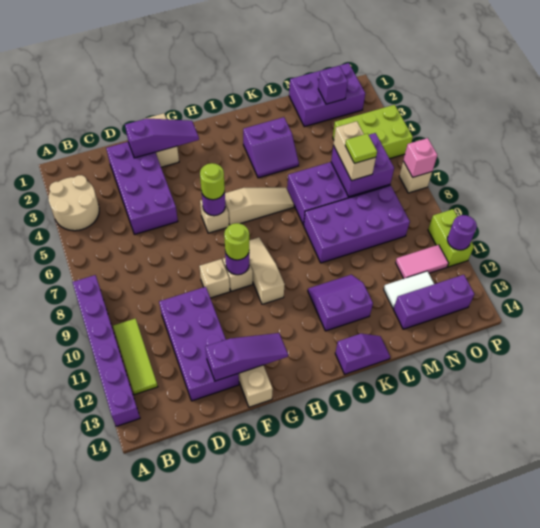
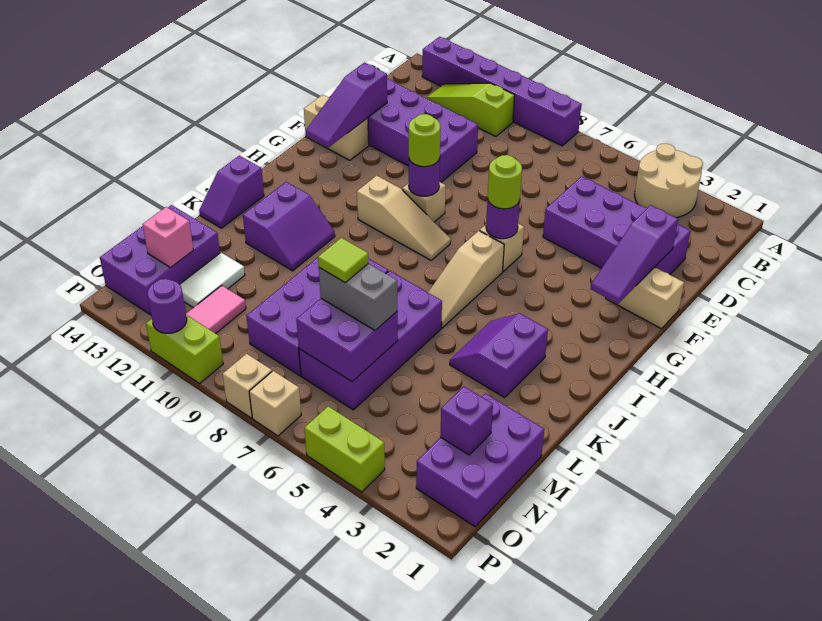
lime 1x3 tile [113,318,158,395] -> lime 1x3 slope [427,83,515,137]
tan 1x1 brick [199,259,230,298] -> tan 1x1 brick moved to [223,354,272,418]
tan 1x2 brick [333,121,376,181] -> grey 1x2 brick [319,264,397,330]
purple 1x3 brick [393,275,474,329] -> purple 2x3 brick [100,205,220,315]
lime 2x3 brick [333,105,413,159] -> lime 1x2 brick [304,406,385,492]
pink 1x1 brick [403,138,437,177] -> pink 1x1 brick moved to [142,207,194,268]

